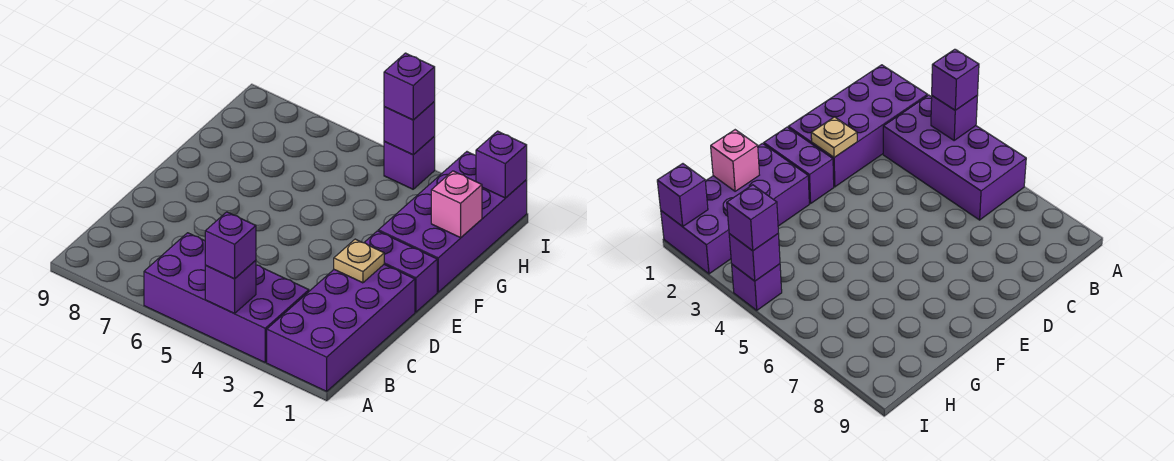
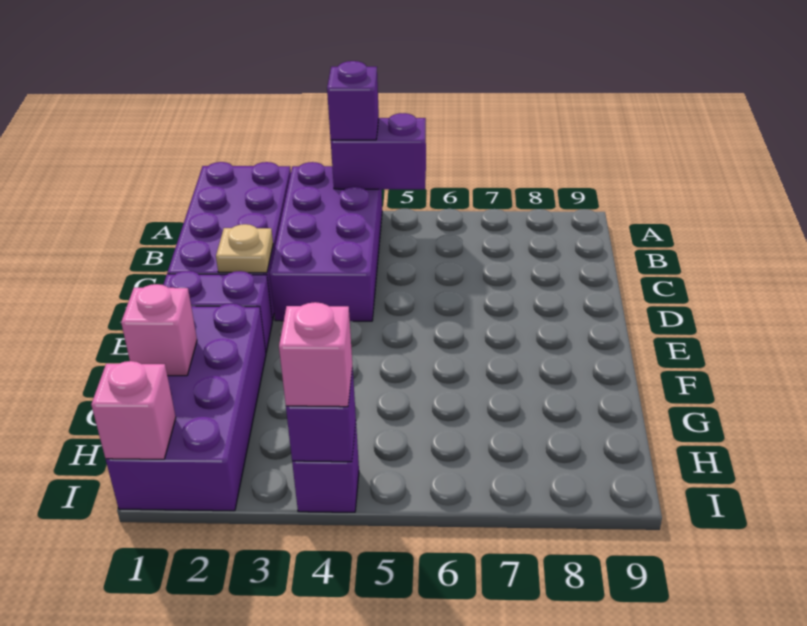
purple 2x4 brick [144,233,309,362] -> purple 2x4 brick turned to [270,162,382,321]
purple 1x1 brick [205,260,256,313] -> purple 1x2 brick [331,113,426,189]
purple 1x1 brick [476,131,527,198] -> pink 1x1 brick [91,361,176,459]
purple 1x1 brick [384,53,435,120] -> pink 1x1 brick [279,302,352,407]

